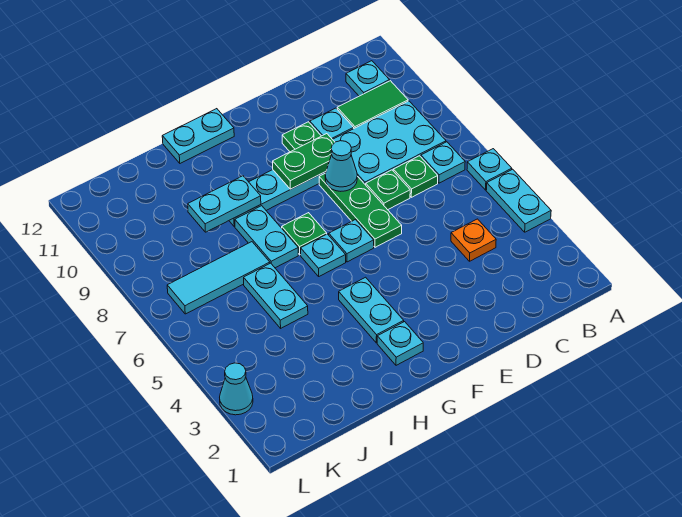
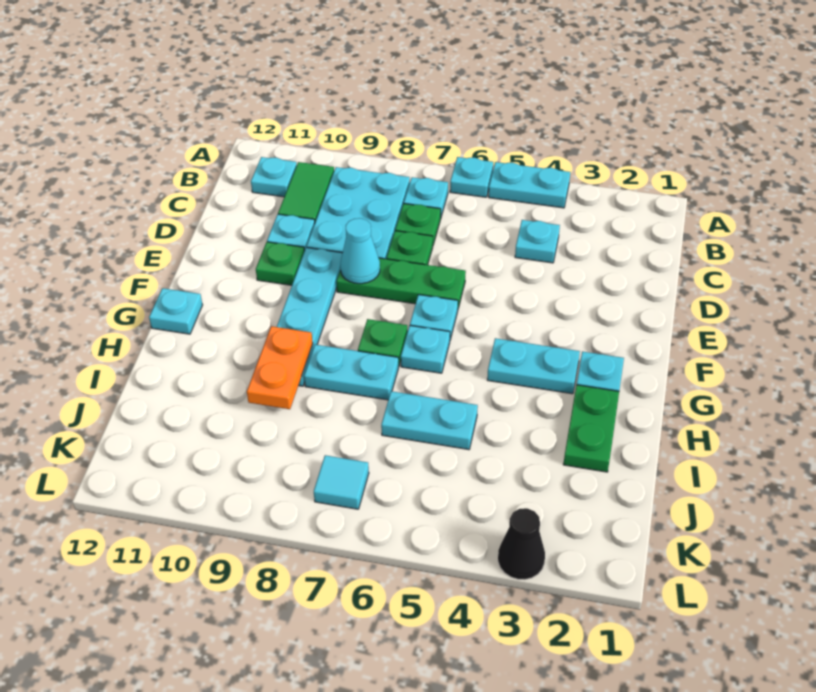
orange 1x1 plate [451,219,496,261] -> cyan 1x1 plate [515,220,560,263]
green 1x2 plate [273,134,335,189] -> green 1x2 plate moved to [563,385,619,472]
cyan 1x2 plate [162,109,234,163] -> cyan 1x1 plate [149,288,202,334]
cyan 1x2 plate [188,176,261,232] -> orange 1x2 plate [247,326,313,409]
cyan 1x3 tile [167,242,270,314] -> cyan 1x1 tile [314,455,369,509]
cyan 1x1 cone [220,363,253,415] -> black 1x1 cone [498,508,545,580]

